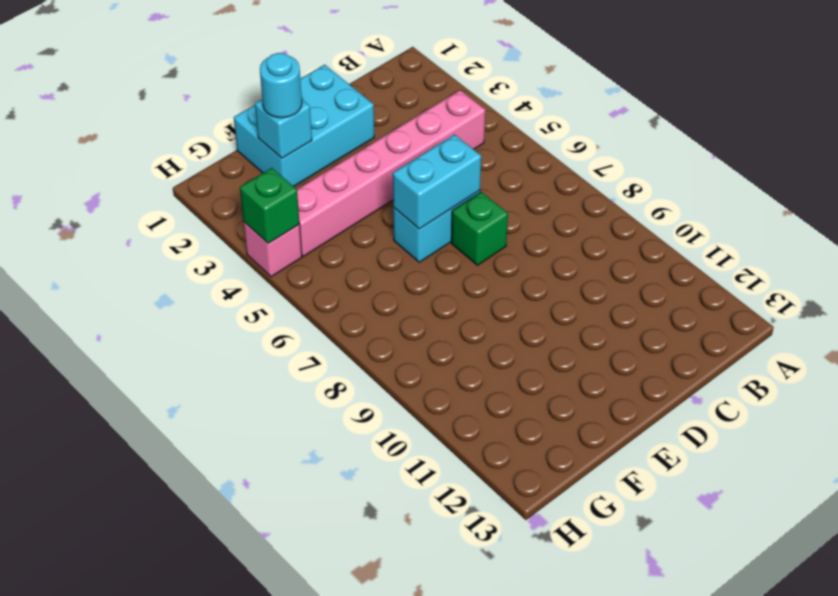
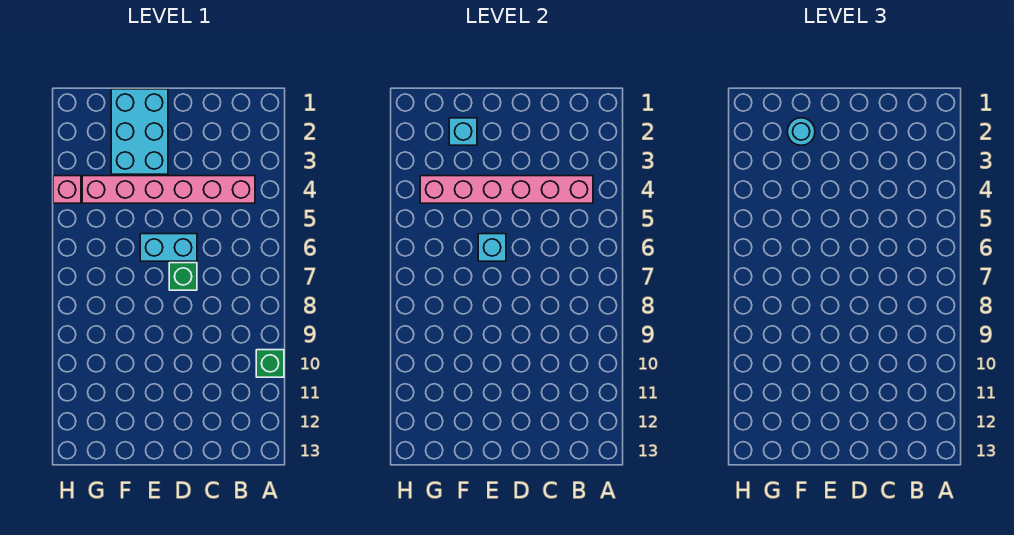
none -> pink 1x6 brick [420,176,593,203]
cyan 2x3 brick [234,65,374,187] -> cyan 2x3 brick turned to [111,89,168,174]
cyan 1x2 brick [393,135,481,229] -> cyan 1x1 brick [478,234,506,261]
green 1x1 brick [240,168,300,244] -> green 1x1 brick moved to [256,350,284,377]

